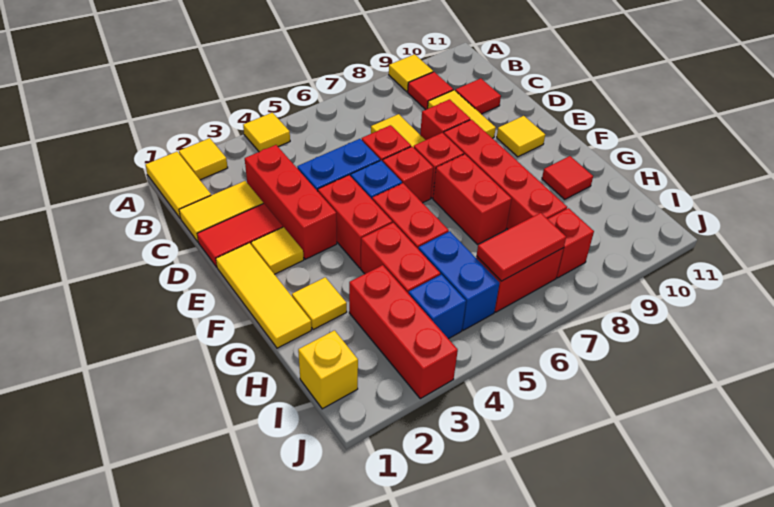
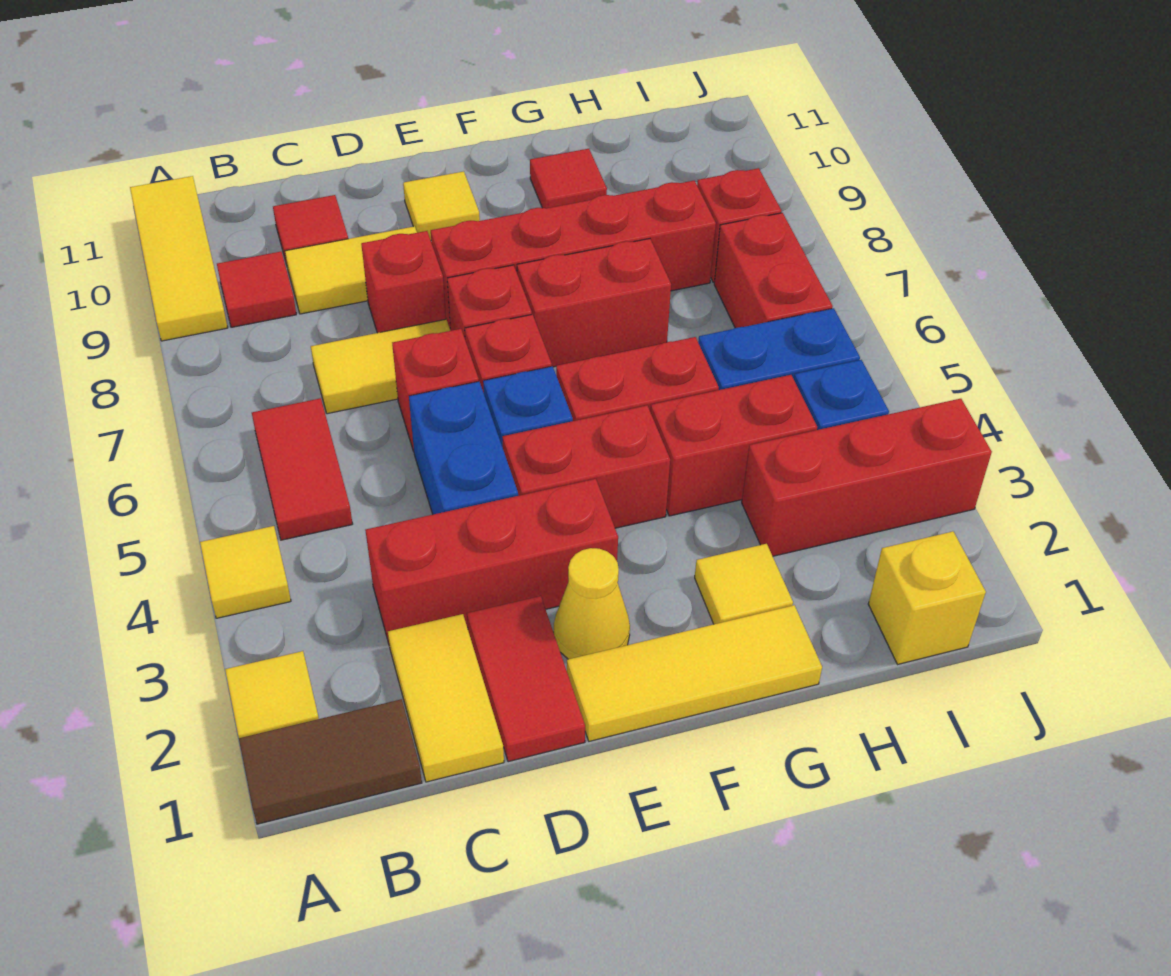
yellow 1x2 tile [145,152,211,218] -> brown 1x2 tile [239,699,422,824]
yellow 1x1 tile [389,54,433,92] -> yellow 1x3 tile [130,176,228,341]
yellow 1x1 tile [251,227,304,274] -> yellow 1x1 cone [554,548,630,659]
red 1x2 tile [477,213,566,281] -> red 1x2 tile moved to [252,398,353,540]

